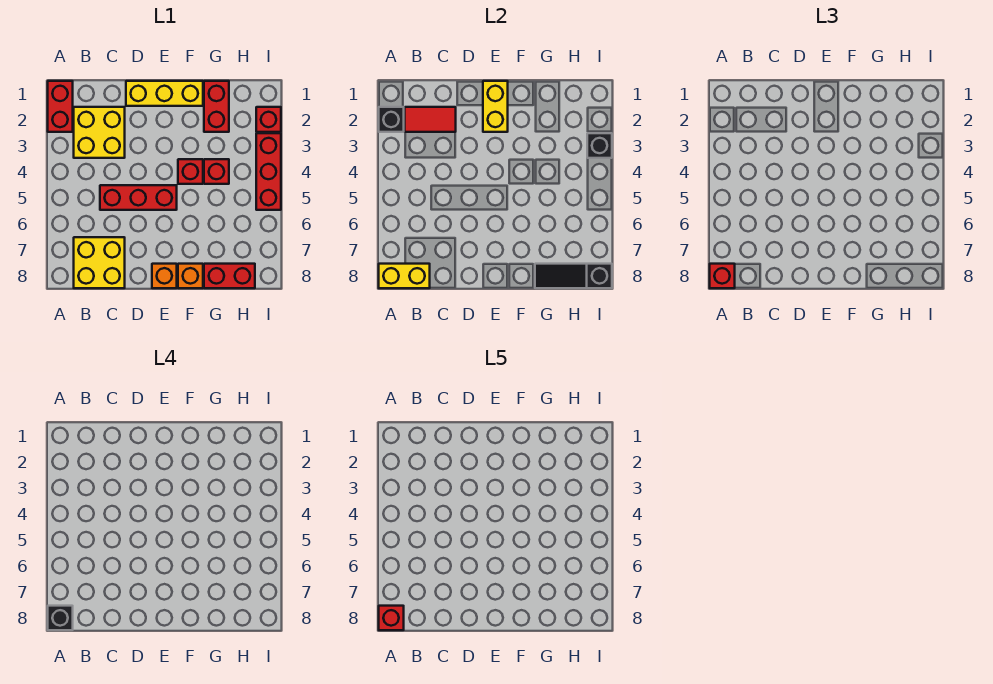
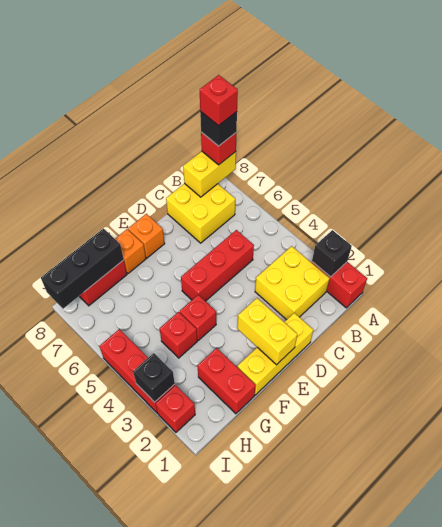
red 1x2 tile [405,107,456,132] -> none
black 1x3 slope [535,264,612,288] -> black 1x3 brick [41,228,124,309]

